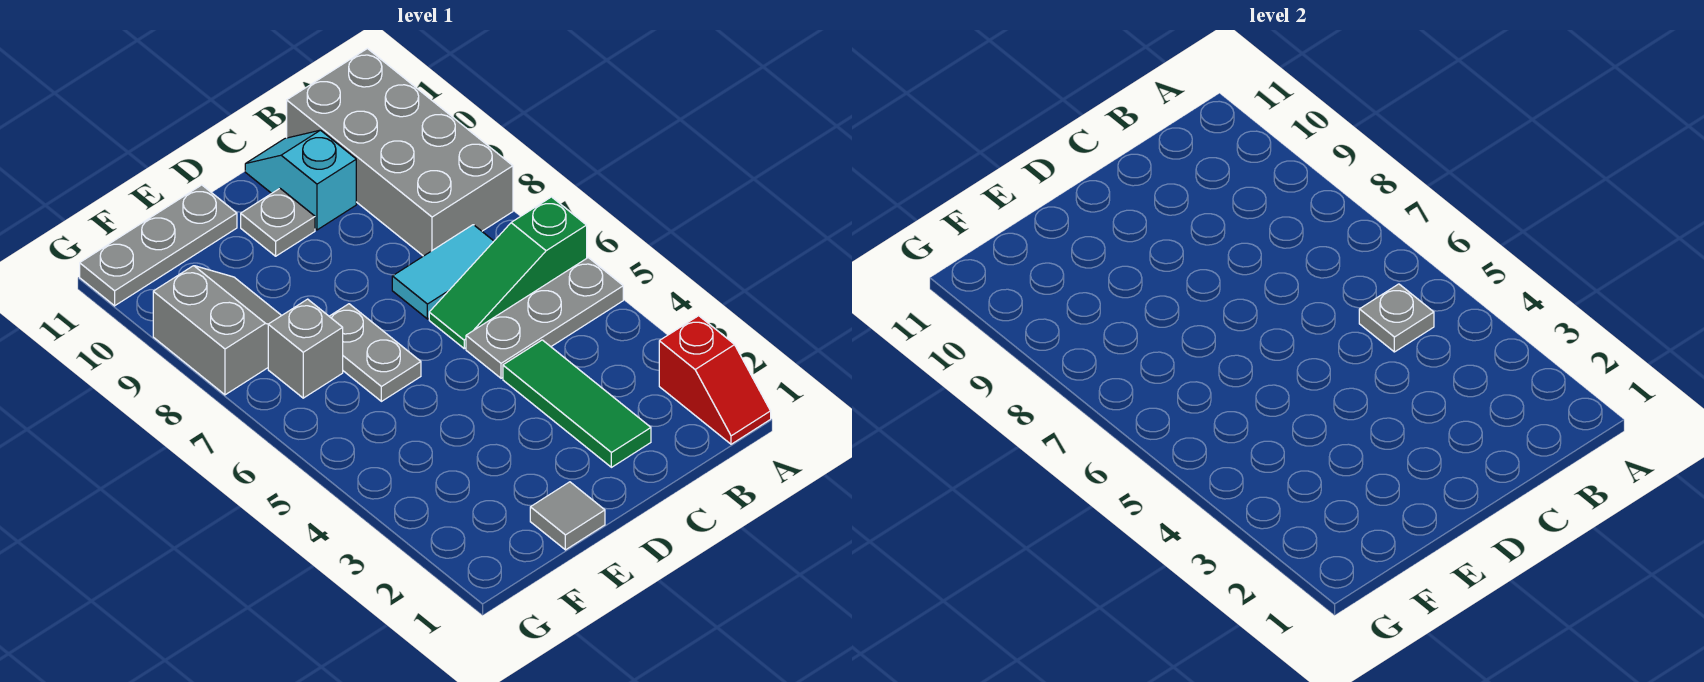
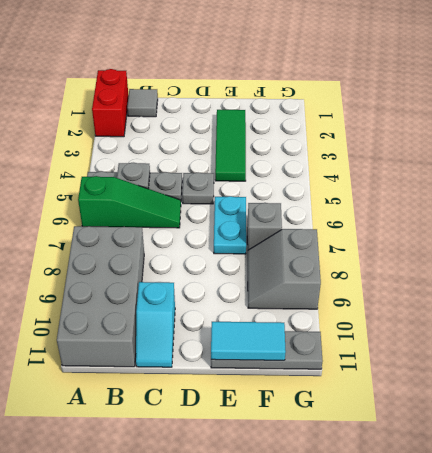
red 1x2 slope [659,316,771,444] -> red 1x2 brick [92,69,129,137]
cyan 1x2 tile [392,225,494,319] -> cyan 1x2 tile moved to [211,322,286,360]
green 1x3 tile [503,340,651,467] -> green 1x3 tile moved to [215,110,246,181]
grey 1x1 plate [241,188,315,256] -> grey 1x1 plate moved to [182,172,214,204]
grey 1x1 tile [530,482,605,550] -> grey 1x1 tile moved to [127,89,158,117]
grey 1x2 plate [329,304,421,401] -> cyan 1x2 plate [214,196,246,254]

